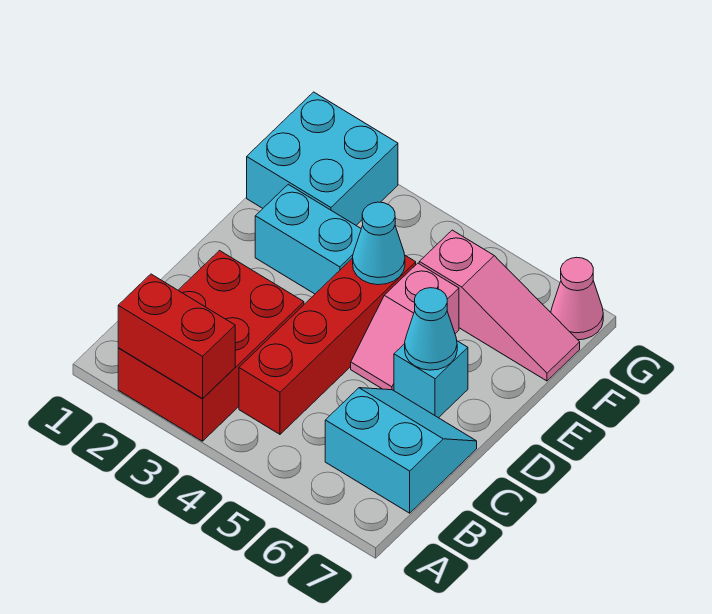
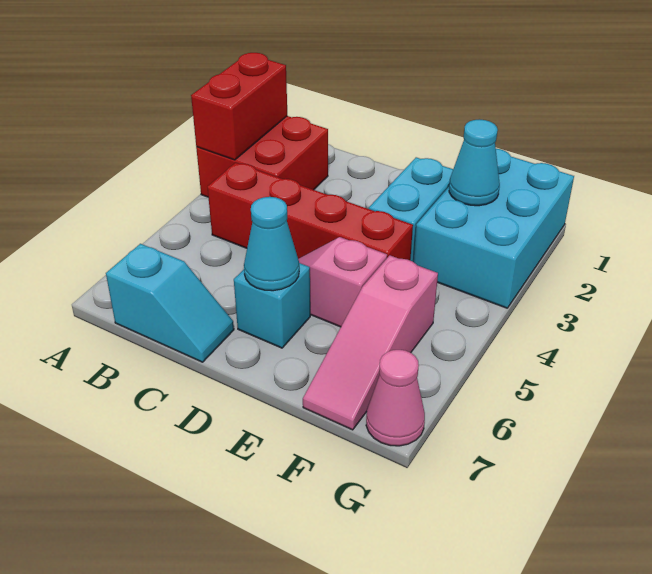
red 2x3 brick [118,251,304,441] -> red 2x2 brick [196,116,328,197]
cyan 2x2 slope [325,388,477,513] -> cyan 1x2 slope [106,244,234,362]
cyan 1x1 cone [353,202,405,285] -> cyan 1x1 cone moved to [449,119,500,206]
cyan 2x2 brick [247,92,398,225] -> cyan 2x3 brick [414,149,574,308]

